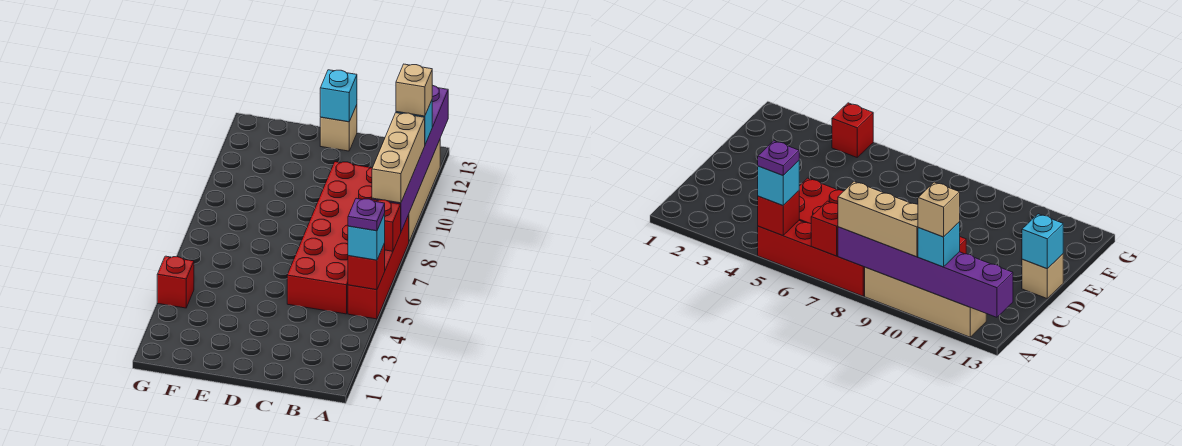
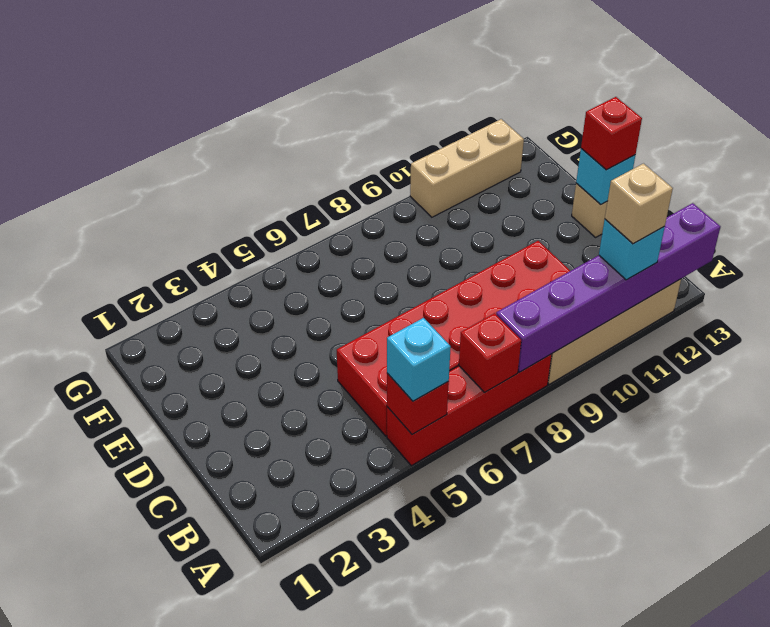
purple 1x1 plate [348,198,385,231] -> none
tan 1x3 brick [372,113,425,203] -> tan 1x3 brick moved to [410,119,524,217]
red 1x1 brick [157,256,194,308] -> red 1x1 brick moved to [581,97,642,170]

